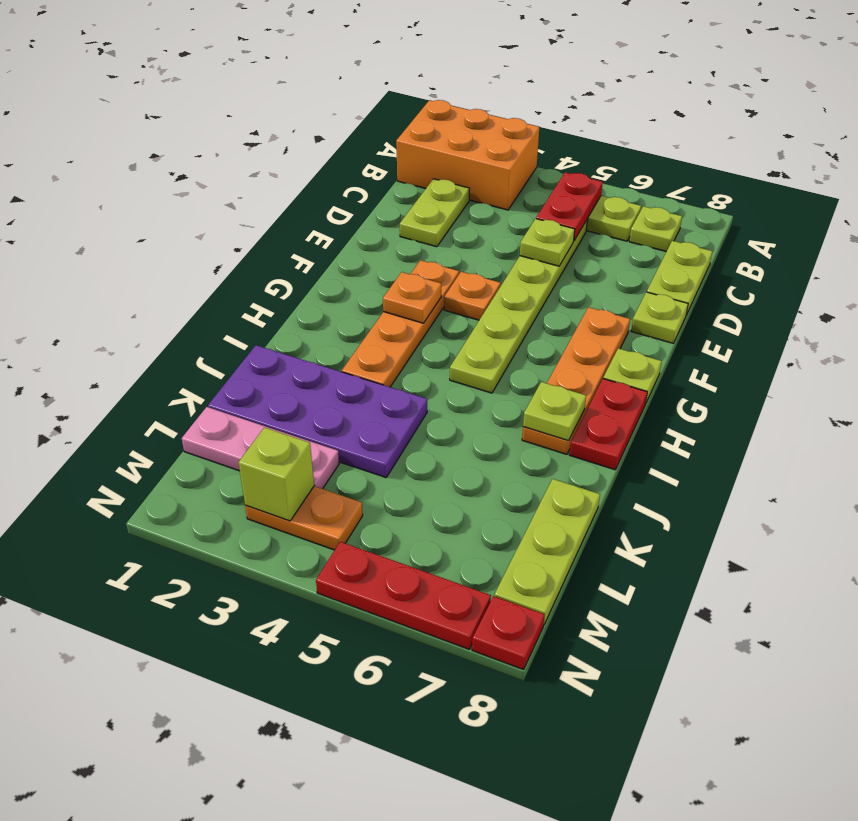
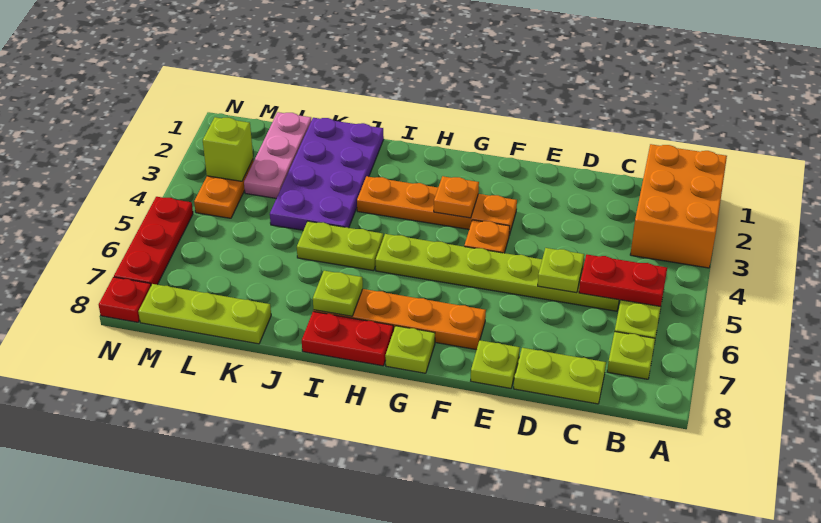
lime 1x2 plate [400,179,469,247] -> lime 1x2 plate moved to [297,221,383,271]

